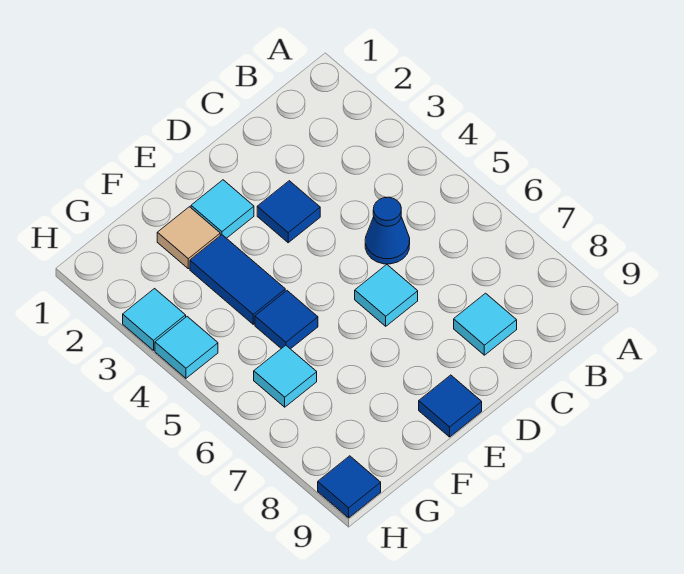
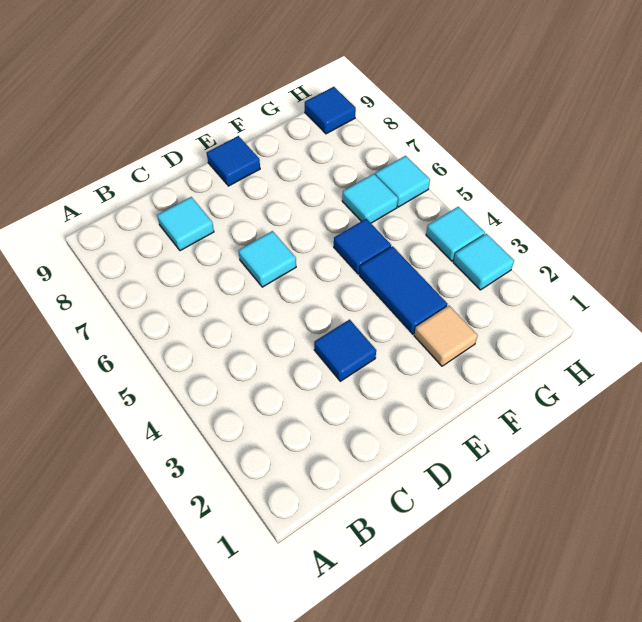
blue 1x1 cone [365,197,410,264] -> none
cyan 1x1 tile [191,180,254,238] -> cyan 1x1 tile moved to [375,156,430,207]

